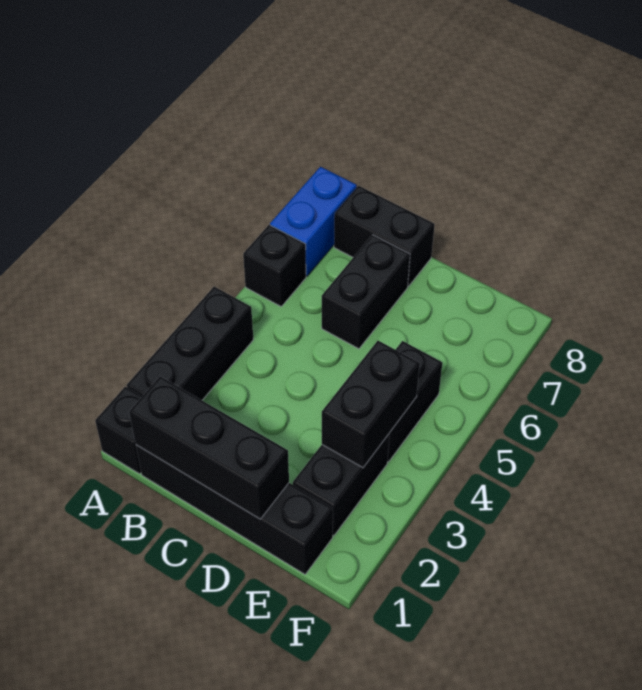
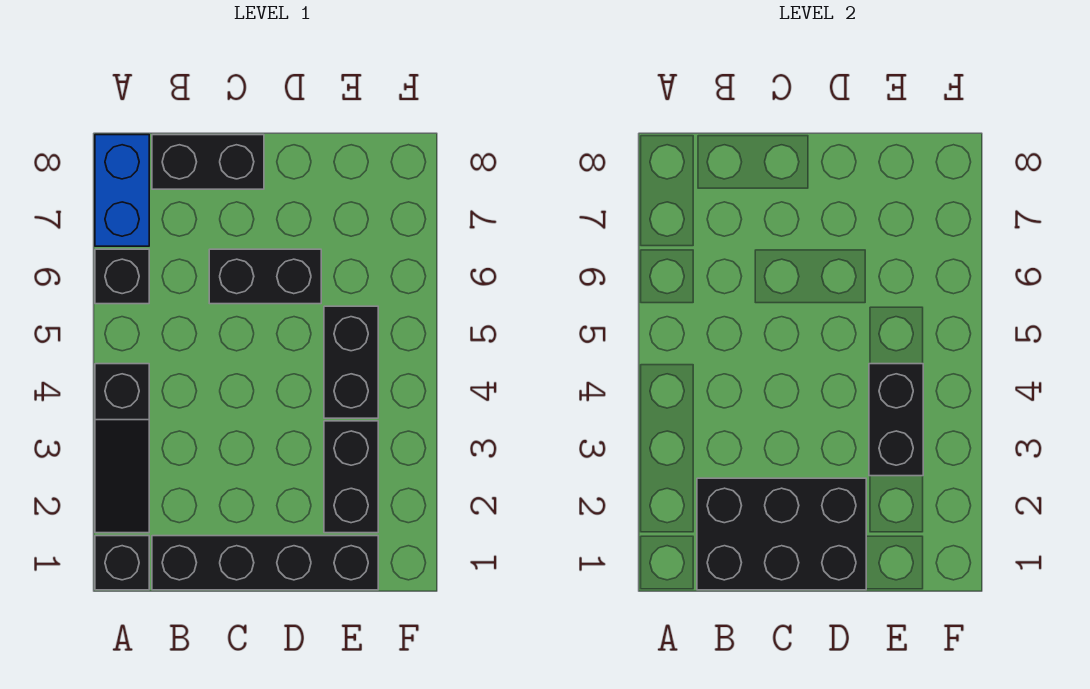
black 1x3 brick [127,287,253,400] -> black 1x3 slope [95,364,149,533]
black 1x3 brick [129,376,289,519] -> black 2x3 brick [697,478,866,590]
black 1x2 brick [322,235,410,349] -> black 1x2 brick turned to [209,249,321,304]

